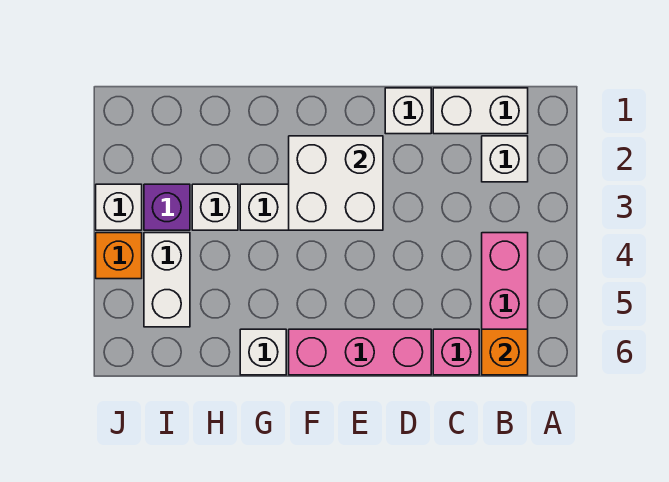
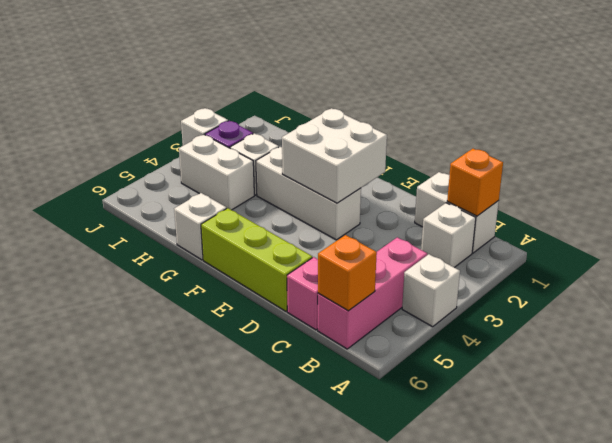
white 1x1 brick [385,88,431,134] -> white 1x1 brick moved to [402,254,460,327]
pink 1x3 brick [289,329,431,375] -> lime 1x3 brick [201,208,312,311]
white 1x2 brick [144,233,190,327] -> white 1x2 brick turned to [179,135,254,210]
orange 1x1 brick [96,233,142,279] -> orange 1x1 brick moved to [447,149,503,216]

